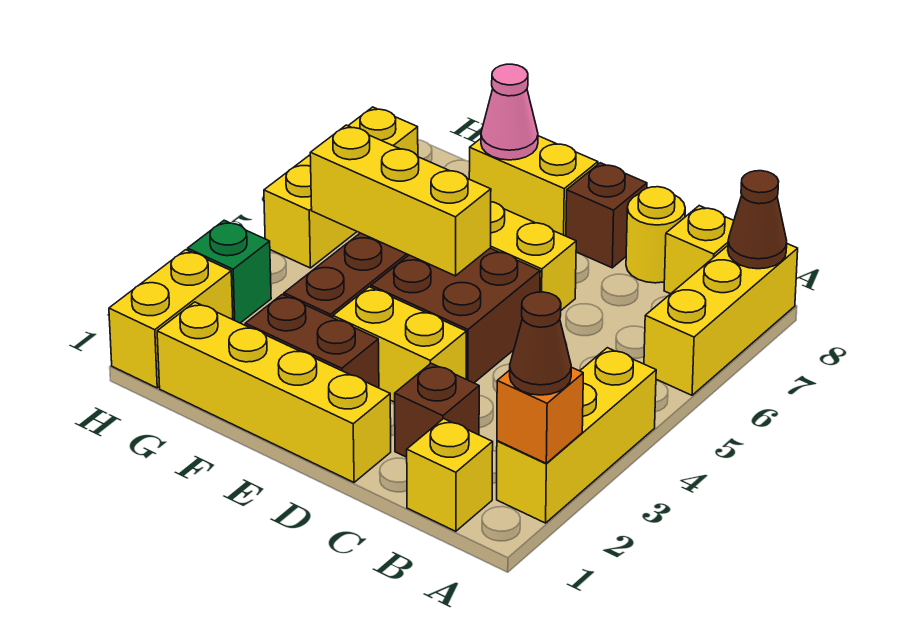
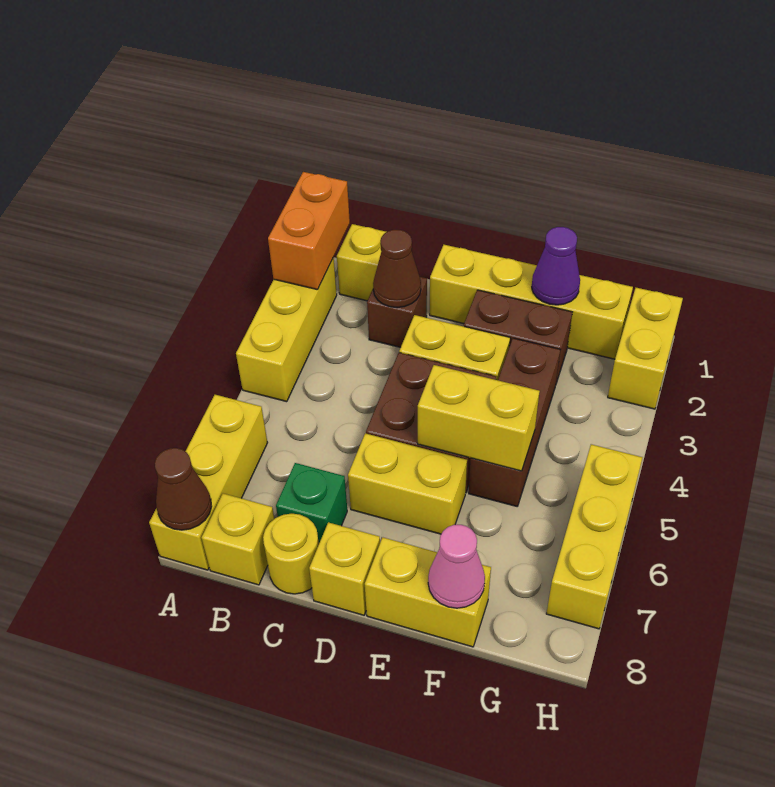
orange 1x1 brick [497,367,583,463] -> orange 1x2 brick [268,172,350,290]
brown 1x1 cone [510,292,571,395] -> brown 1x1 cone moved to [373,230,421,308]
brown 1x1 brick [566,163,647,268] -> yellow 1x1 brick [309,522,380,615]
yellow 1x3 brick [310,125,491,276] -> yellow 1x2 brick [418,365,540,471]
none -> purple 1x1 cone [532,227,580,305]
green 1x1 brick [188,220,271,323] -> green 1x1 brick moved to [276,463,347,543]

